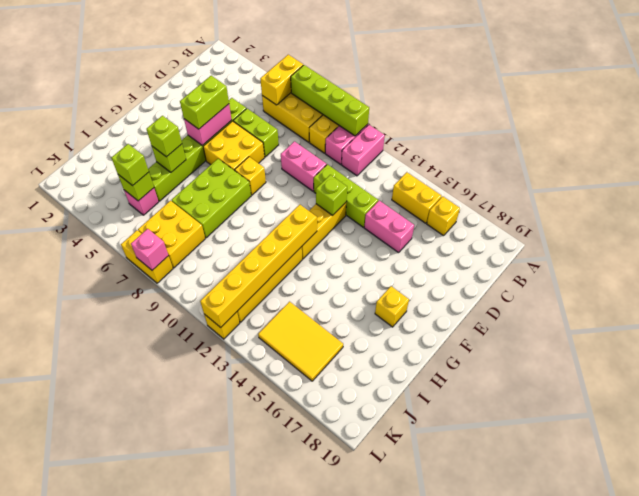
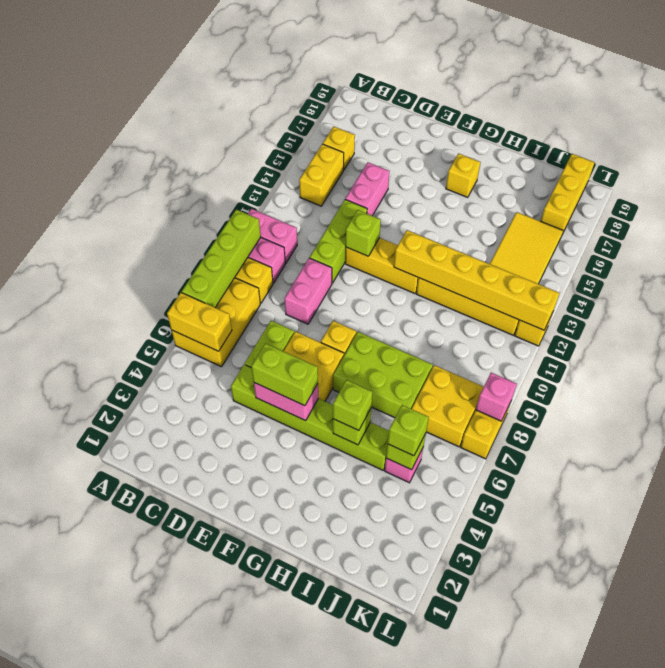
none -> yellow 1x3 brick [541,154,595,232]

